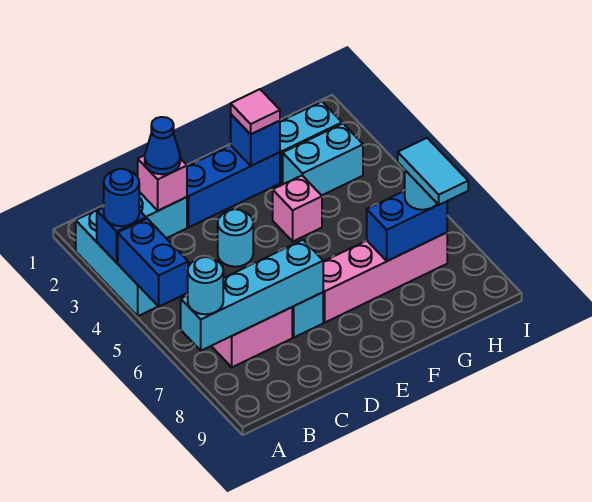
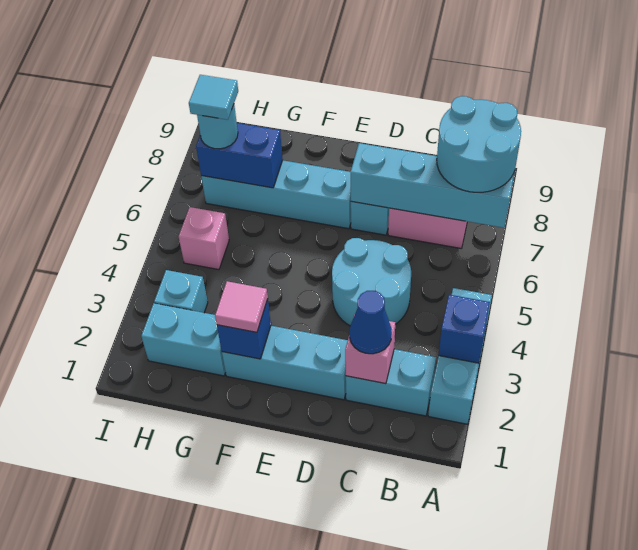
blue 1x1 round brick [103,169,139,226] -> none
blue 1x2 brick [118,219,188,307] -> none
cyan 1x1 round brick [188,257,223,314] -> cyan 2x2 round brick [437,96,521,192]
blue 1x3 brick [187,145,280,227] -> cyan 1x3 brick [222,326,348,400]
cyan 1x1 round brick [218,209,253,267] -> cyan 2x2 round brick [332,238,411,326]
pink 1x4 brick [323,233,447,322] -> cyan 1x4 brick [201,160,351,229]
pink 1x1 brick [273,176,322,241] -> pink 1x1 brick moved to [179,207,229,270]
cyan 1x2 brick [283,123,363,196] -> cyan 1x1 brick [154,270,208,313]
cyan 1x2 tile [398,138,468,205] -> cyan 1x1 tile [189,75,238,120]

